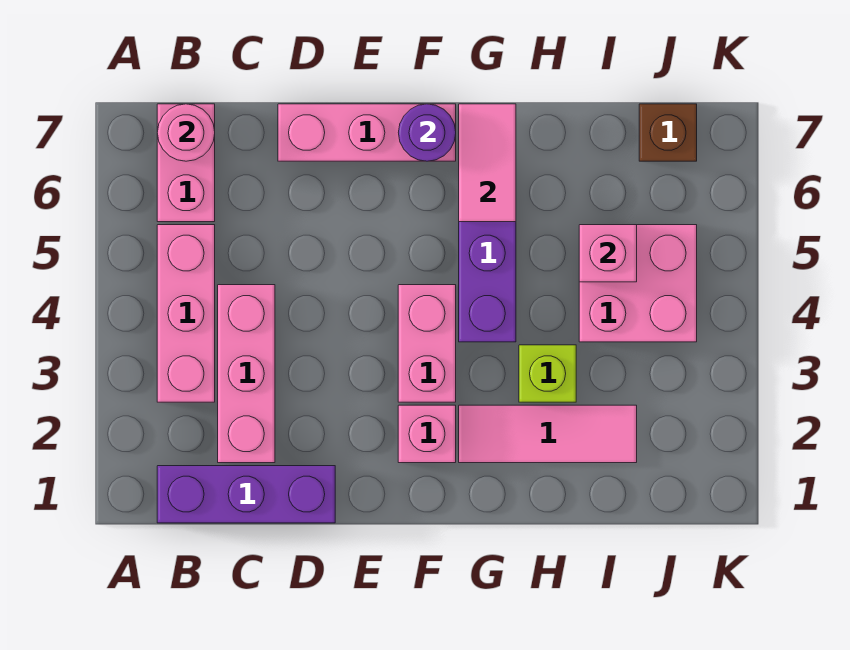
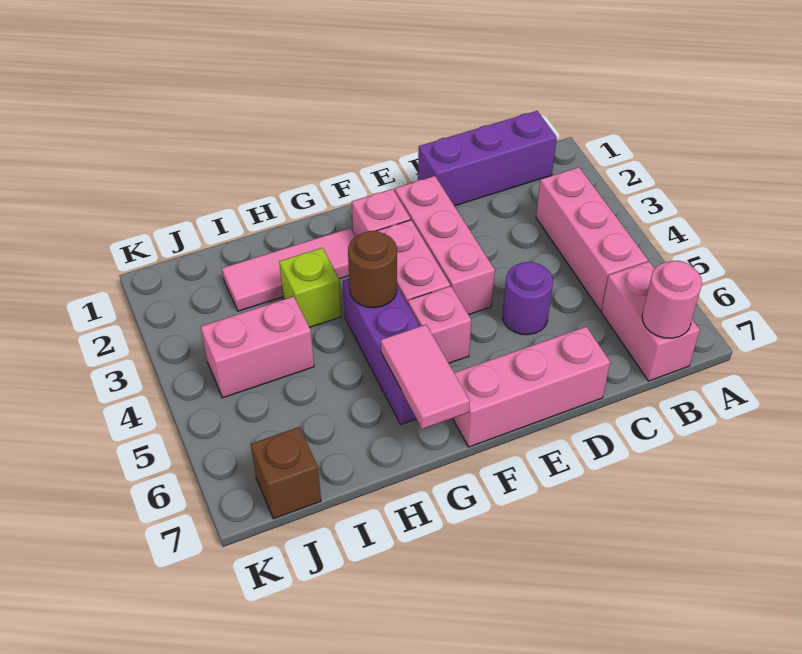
pink 1x3 brick [218,285,275,463] -> pink 1x3 brick moved to [395,176,495,315]
purple 1x1 round brick [398,104,456,161] -> purple 1x1 round brick moved to [503,262,553,335]
none -> brown 1x1 round brick [348,231,397,308]
pink 2x2 brick [579,225,697,342] -> pink 1x2 brick [201,296,314,398]
pink 1x1 brick [579,225,637,282] -> pink 1x1 brick moved to [408,286,471,363]

